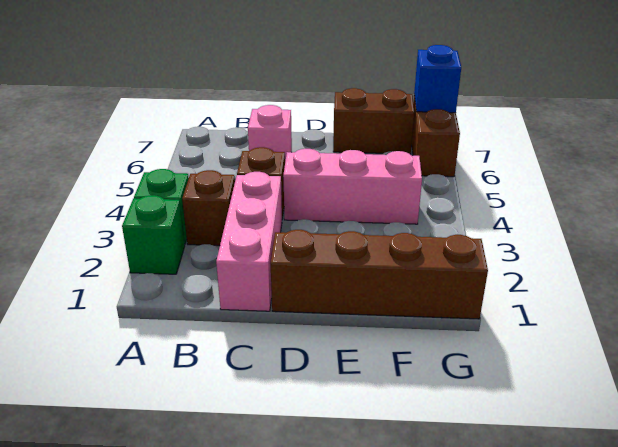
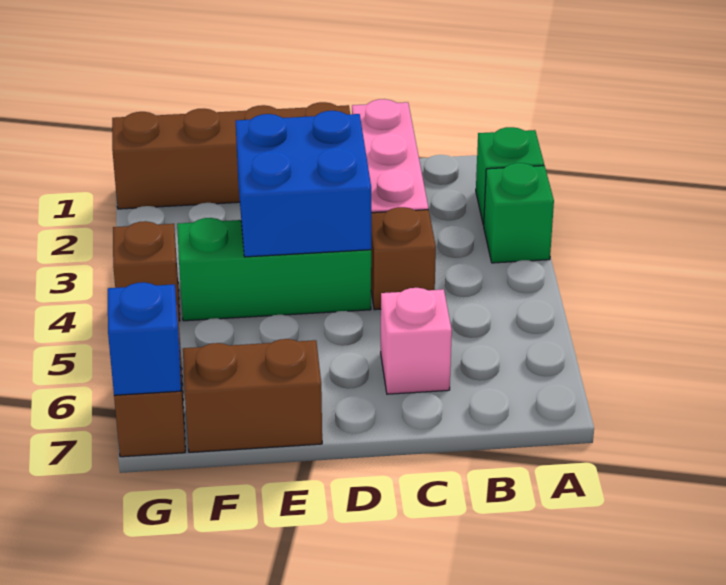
brown 1x1 brick [182,170,235,246] -> brown 1x1 brick moved to [113,221,180,321]
none -> blue 2x2 brick [236,111,371,257]
pink 1x3 brick [283,149,422,224] -> green 1x3 brick [177,218,371,321]

